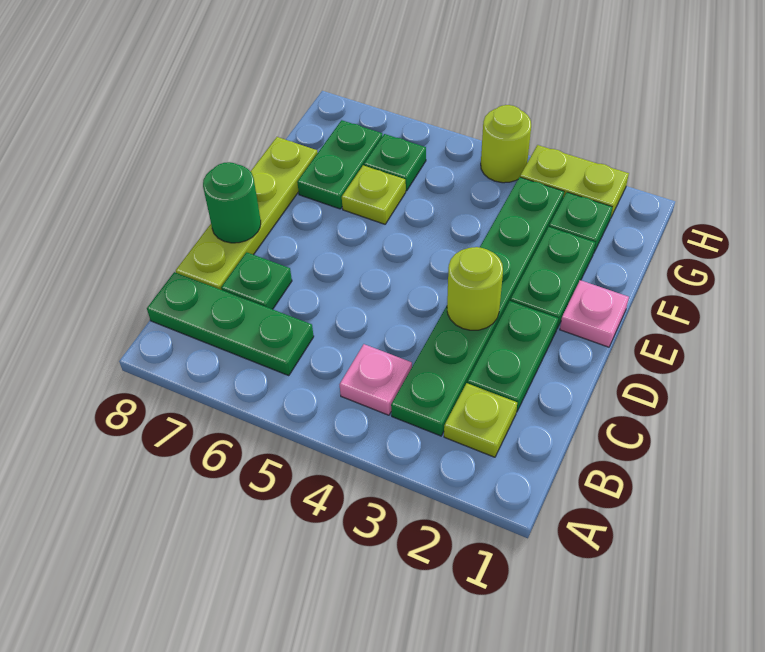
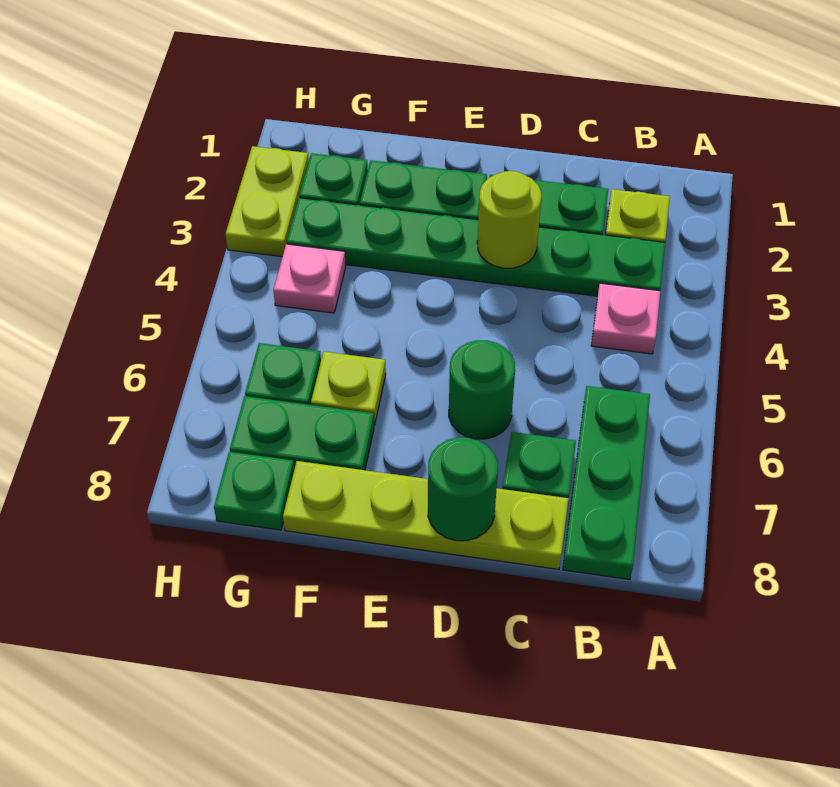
none -> green 1x1 round brick [449,340,515,439]
pink 1x1 plate [560,280,629,347] -> pink 1x1 plate moved to [273,244,346,313]
none -> green 1x1 plate [214,452,294,530]
lime 1x1 round brick [481,105,531,183] -> none

